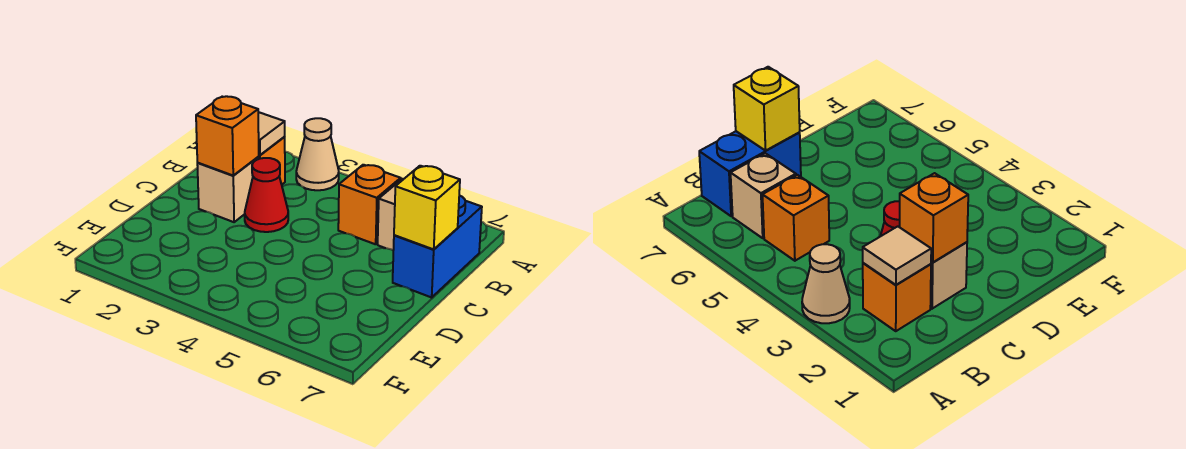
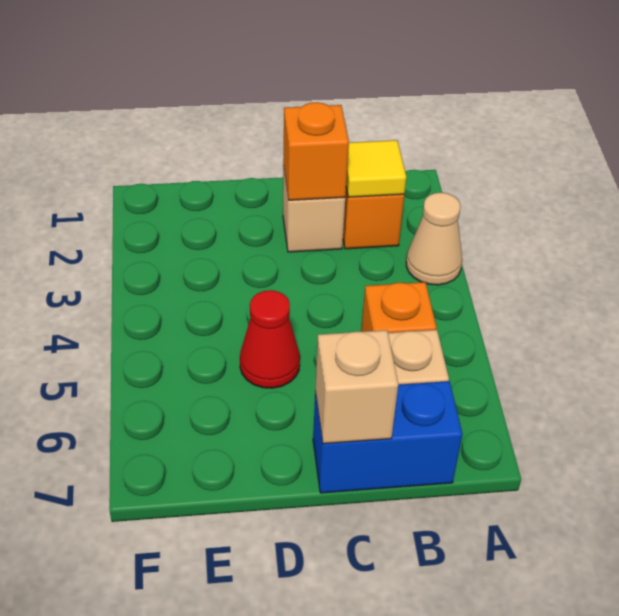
tan 1x1 tile [258,112,285,155] -> yellow 1x1 tile [346,140,406,197]
red 1x1 cone [245,158,288,232] -> red 1x1 cone moved to [240,290,300,388]
yellow 1x1 brick [394,166,460,249] -> tan 1x1 brick [315,330,398,444]

